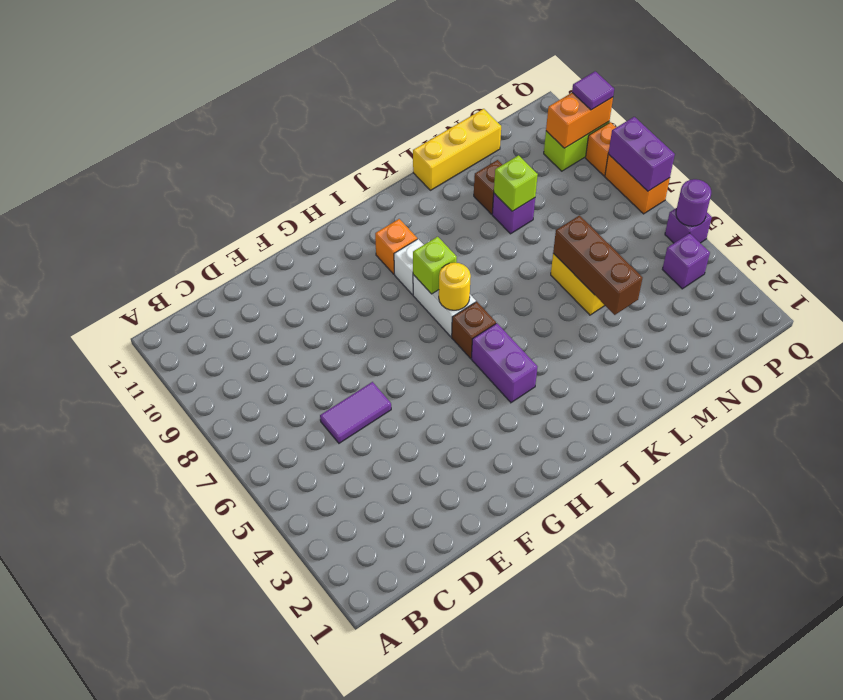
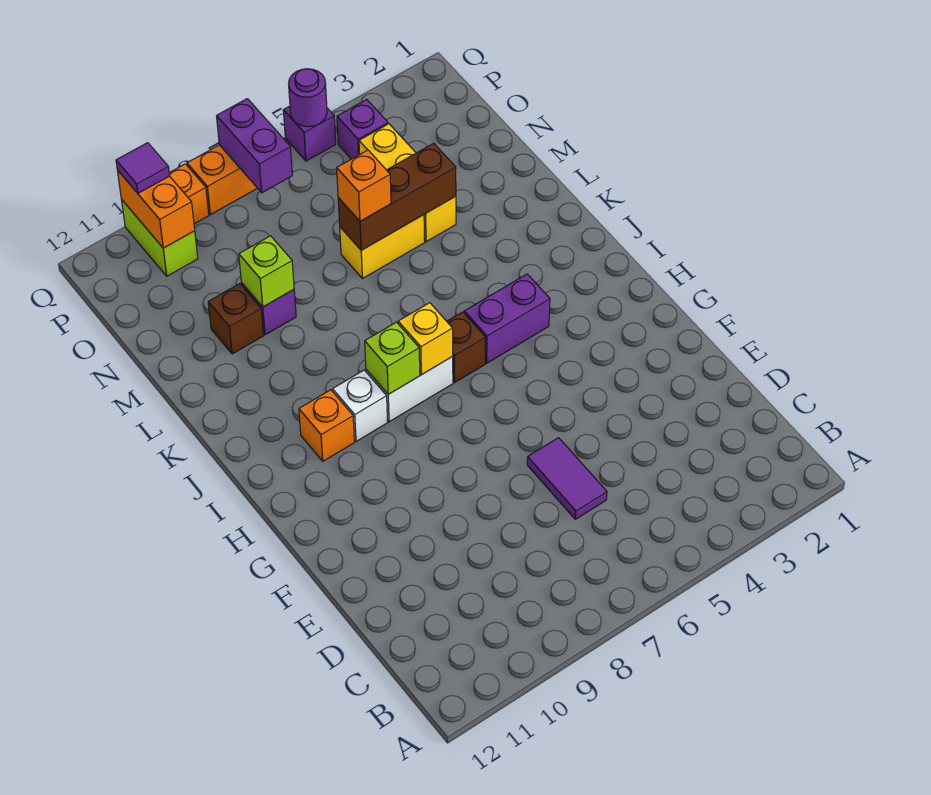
yellow 1x1 round brick [439,263,471,310] -> yellow 1x1 brick [398,303,453,375]
yellow 1x3 brick [413,109,501,190] -> yellow 1x3 brick moved to [359,124,456,242]
none -> orange 1x1 brick [337,150,391,221]
purple 1x2 brick [608,117,675,191] -> purple 1x2 brick turned to [217,99,292,193]

